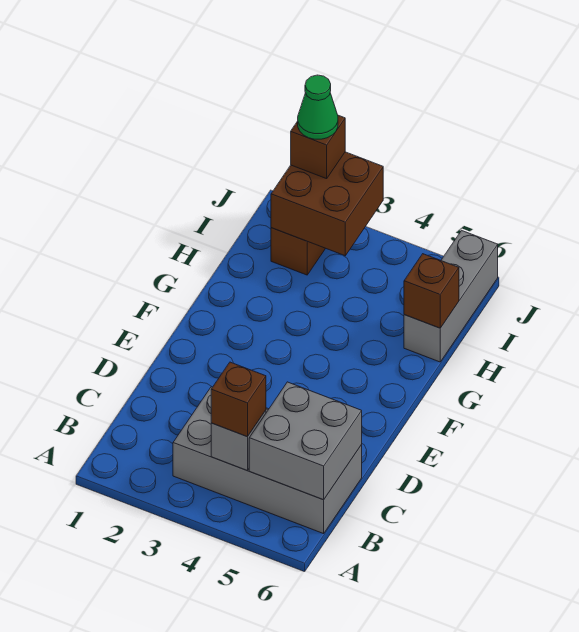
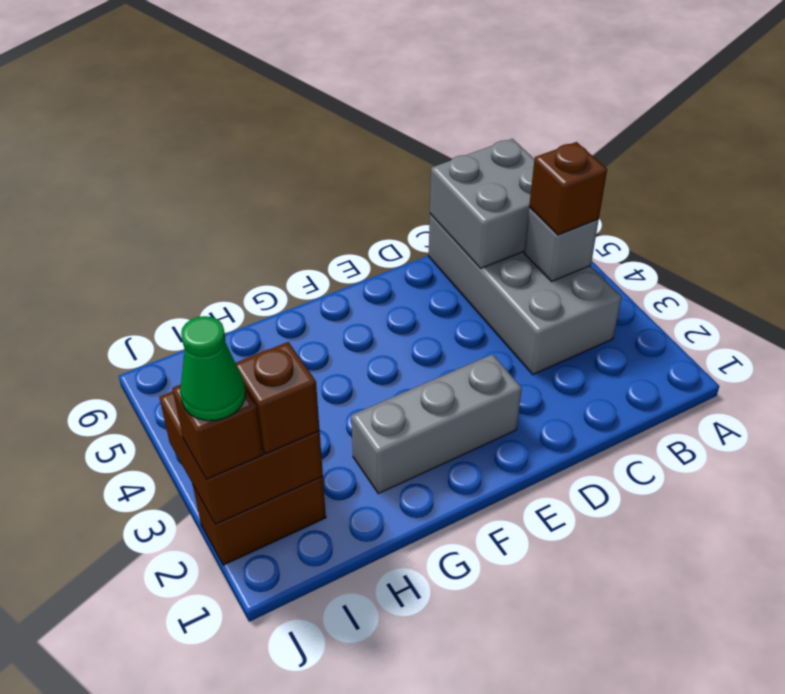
grey 1x3 brick [404,230,498,362] -> grey 1x3 brick moved to [351,354,522,494]
brown 1x1 brick [404,254,459,328] -> brown 1x1 brick moved to [236,342,320,454]

